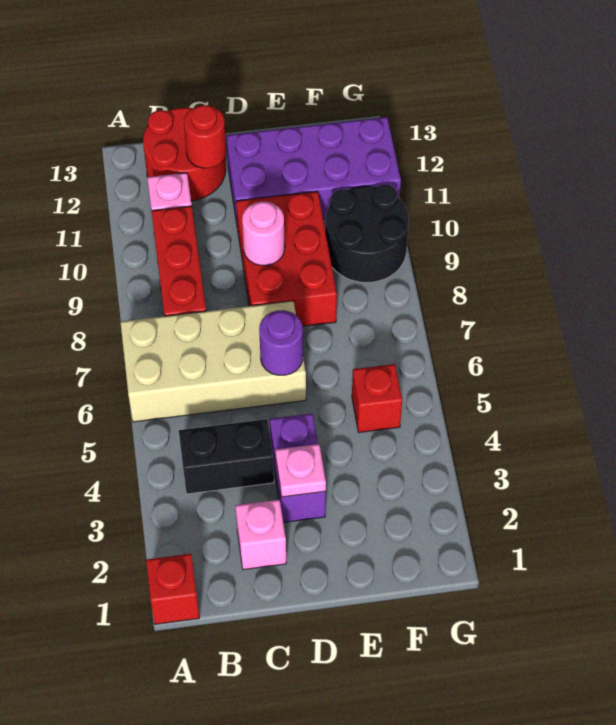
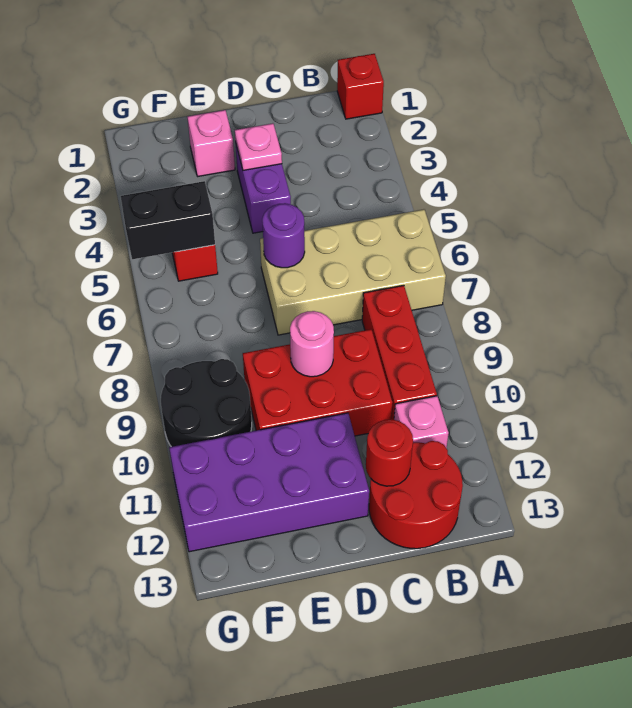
black 1x2 brick [179,419,274,494] -> black 1x2 brick moved to [121,181,215,259]
pink 1x1 brick [235,500,286,570] -> pink 1x1 brick moved to [188,110,235,176]
red 2x3 brick [236,192,337,326] -> red 2x3 brick turned to [243,329,393,436]

